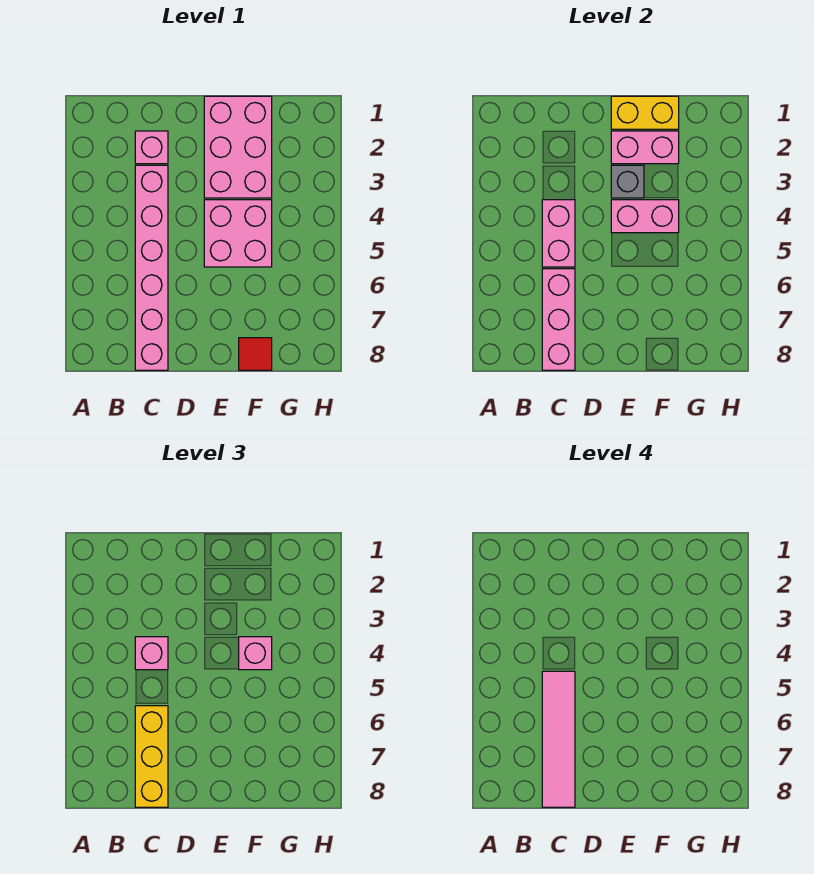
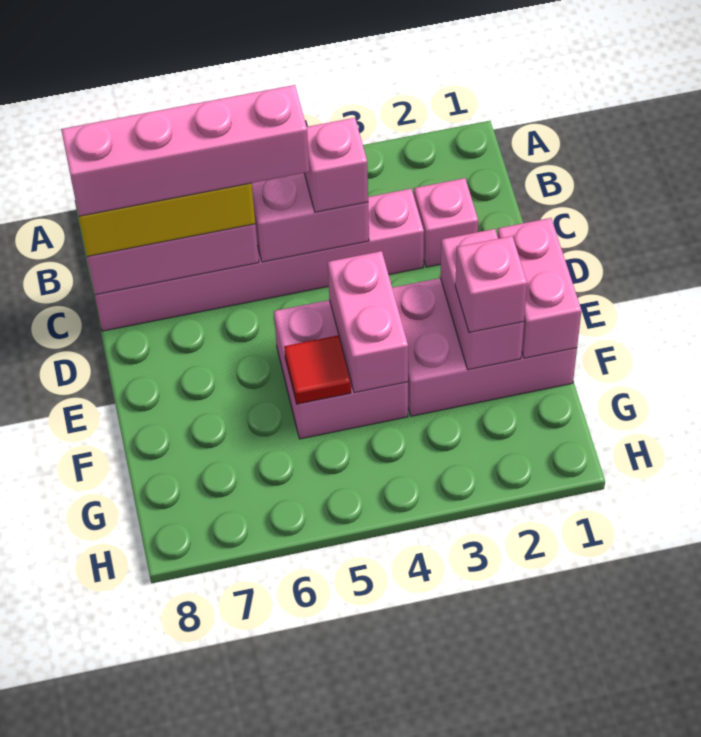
pink 1x4 tile [542,671,575,807] -> pink 1x4 brick [61,85,310,216]
yellow 1x2 brick [611,96,679,129] -> pink 1x2 brick [497,218,582,358]
grey 1x1 brick [611,165,644,198] -> none
pink 1x1 brick [239,637,272,670] -> pink 1x1 brick moved to [455,236,527,332]
red 1x1 tile [239,338,272,370] -> red 1x1 tile moved to [284,335,351,404]

